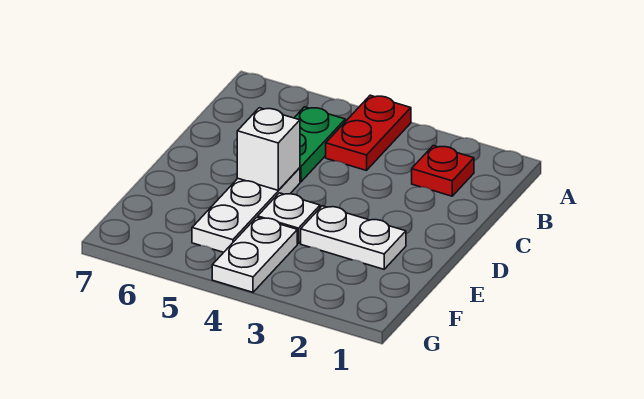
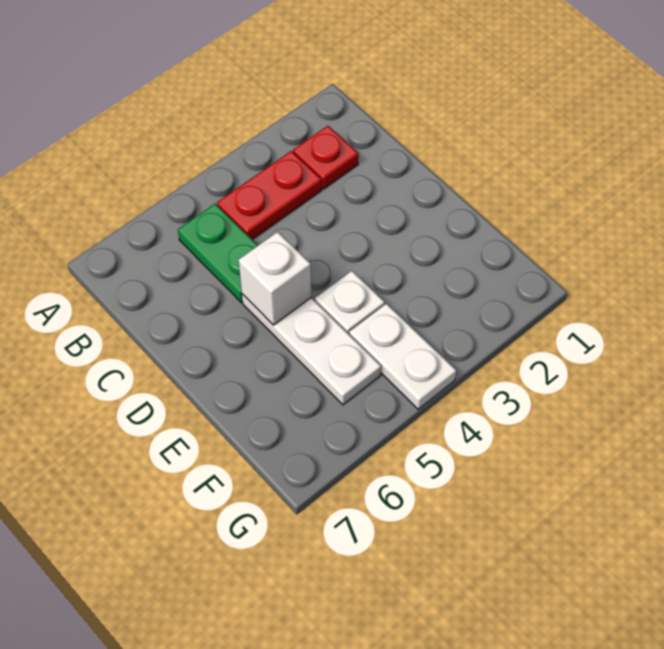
red 1x2 plate [326,95,411,171] -> red 1x2 plate turned to [217,151,322,240]
white 1x2 plate [301,206,406,269] -> none

